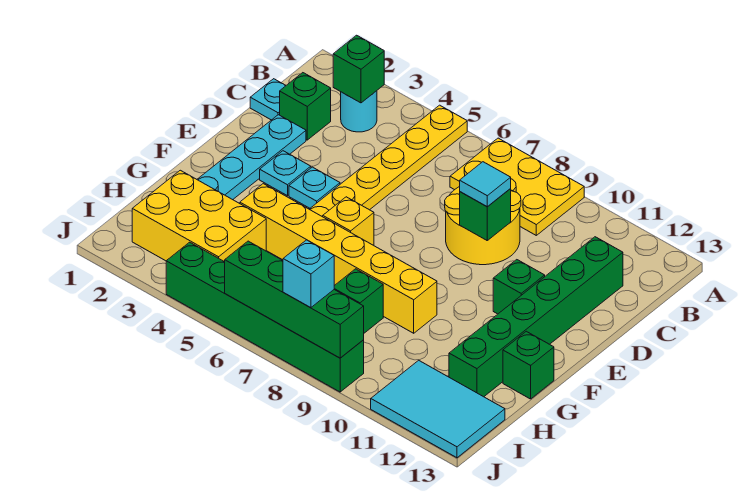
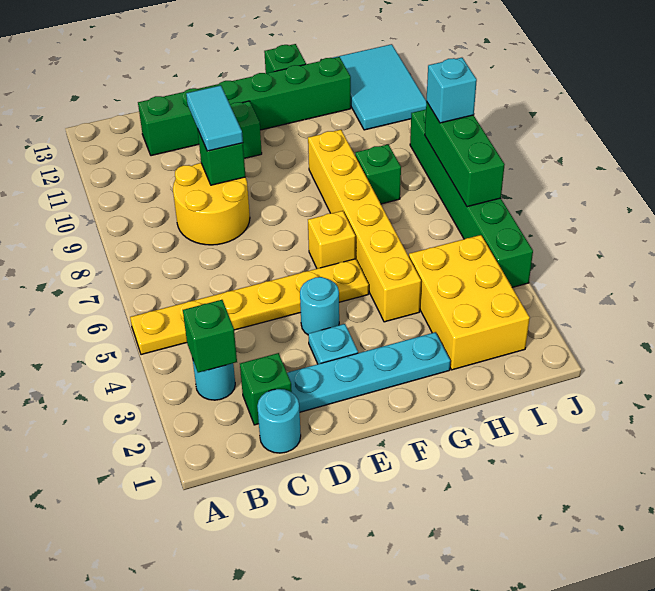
yellow 2x3 plate [450,138,584,235] -> none
cyan 1x1 plate [250,79,286,120] -> cyan 1x1 round brick [257,389,301,453]
cyan 1x1 tile [460,162,511,207] -> cyan 1x2 tile [186,85,243,151]
cyan 1x1 plate [289,167,340,208] -> cyan 1x1 round brick [300,277,339,335]
green 1x4 brick [225,241,364,358] -> green 1x3 brick [425,102,505,207]

